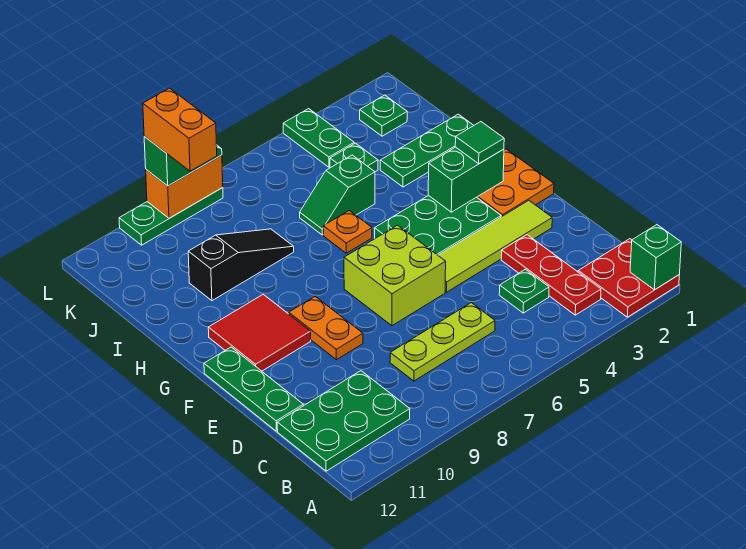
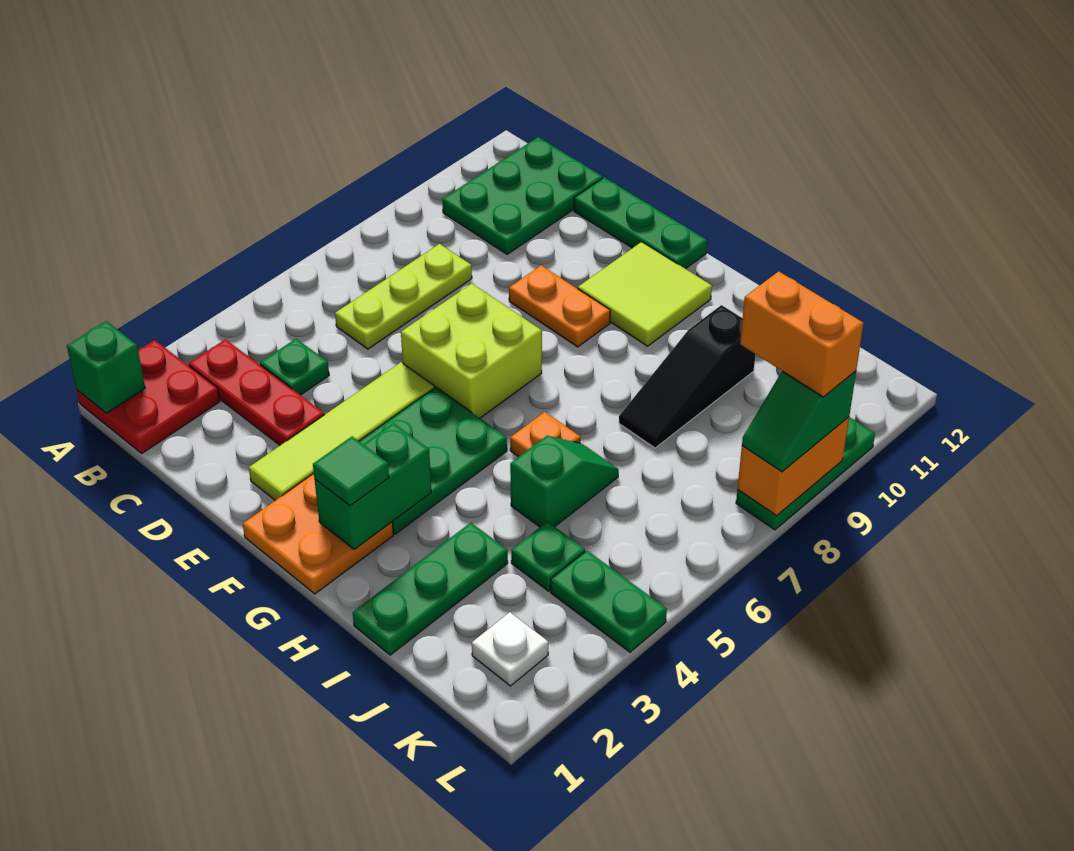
red 2x2 tile [208,294,311,371] -> lime 2x2 tile [578,242,712,346]
green 1x1 plate [360,95,407,136] -> white 1x1 plate [472,612,548,686]

